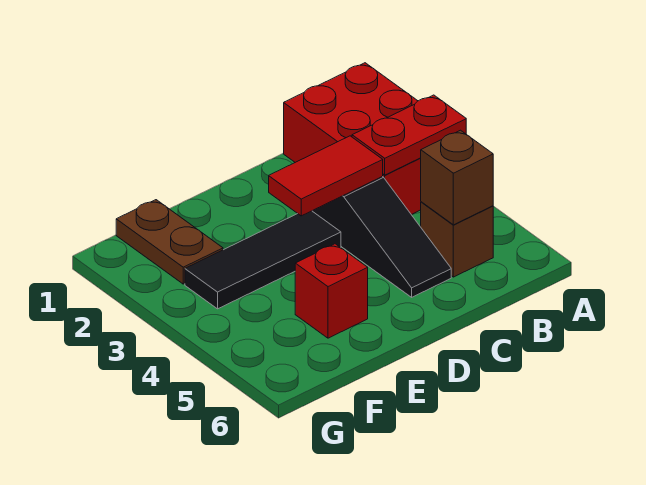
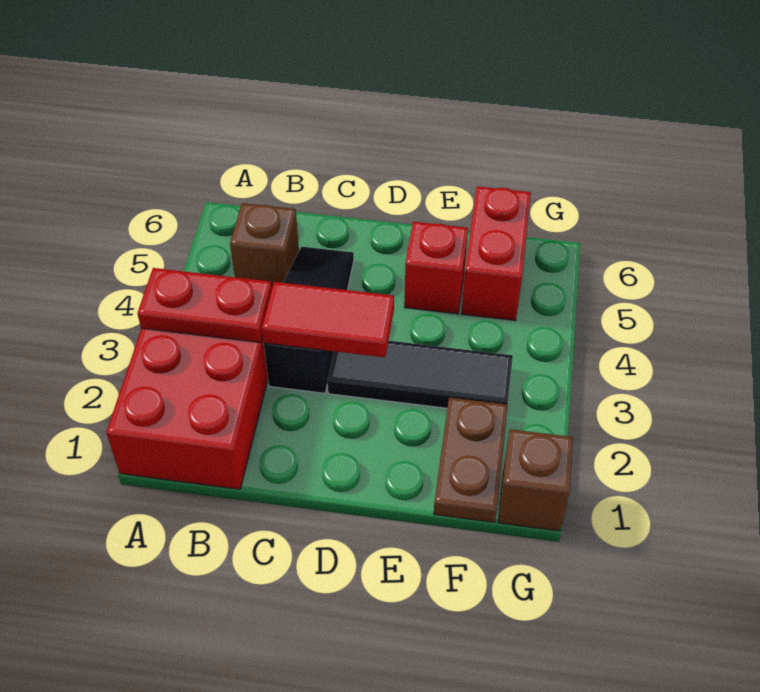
brown 1x1 brick [421,130,493,225] -> brown 1x1 brick moved to [498,429,573,531]
none -> red 1x2 brick [461,186,531,321]

